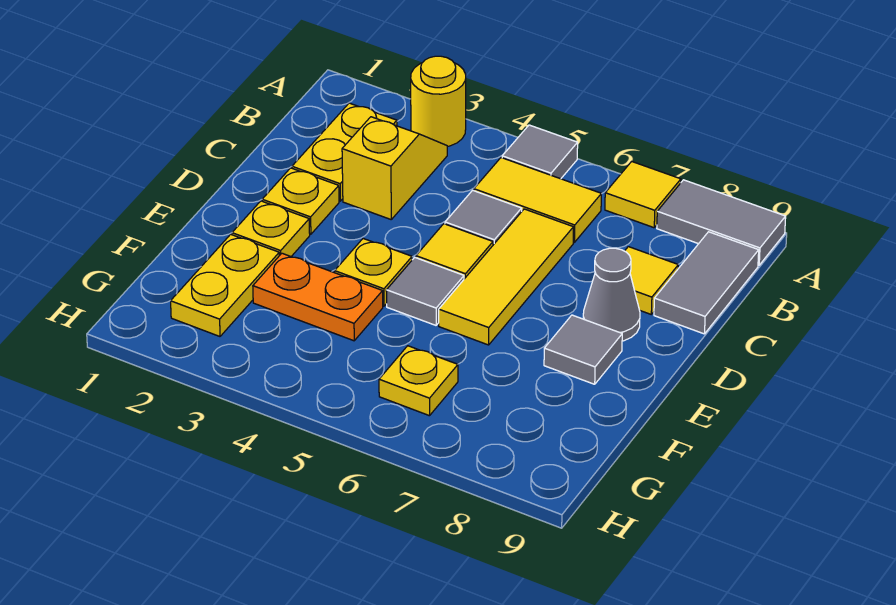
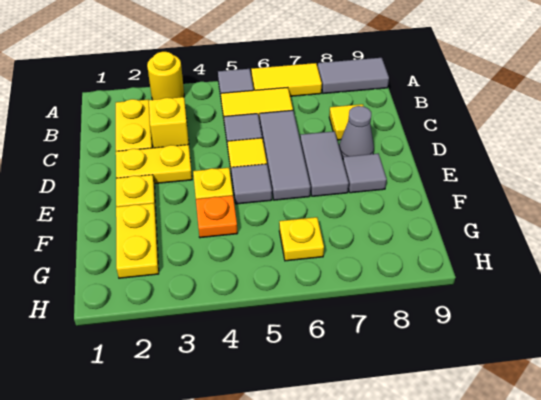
yellow 1x1 tile [605,161,681,228] -> yellow 1x2 tile [251,63,322,96]
grey 1x2 tile [654,232,759,334] -> grey 1x2 tile moved to [300,131,349,196]
yellow 1x3 tile [439,209,573,345] -> grey 1x3 tile [260,110,310,200]
yellow 1x1 plate [262,168,339,234] -> yellow 1x2 plate [116,145,192,184]
orange 1x2 plate [253,253,383,341] -> orange 1x1 plate [196,196,237,238]

